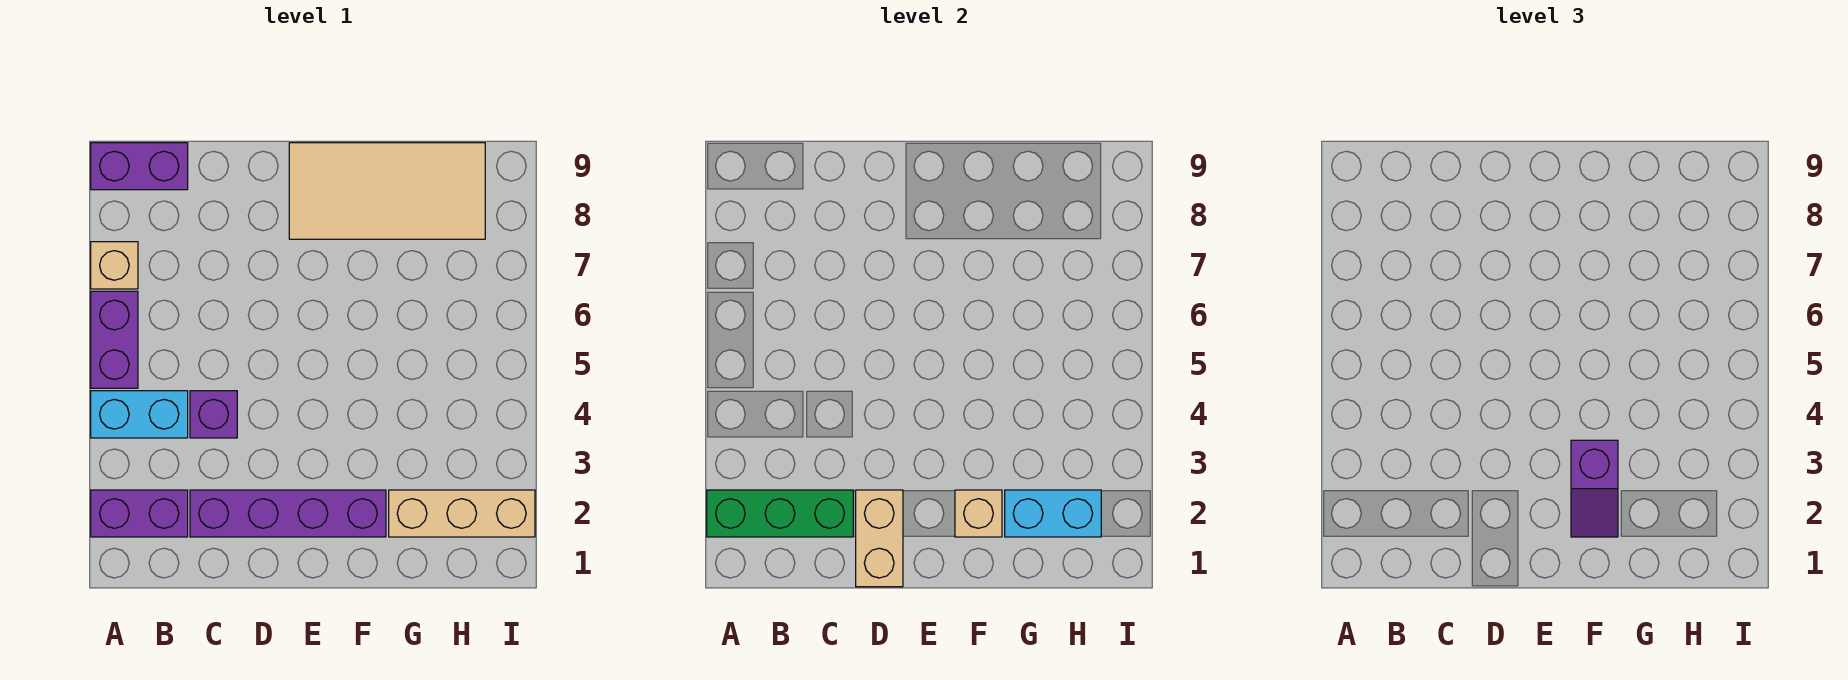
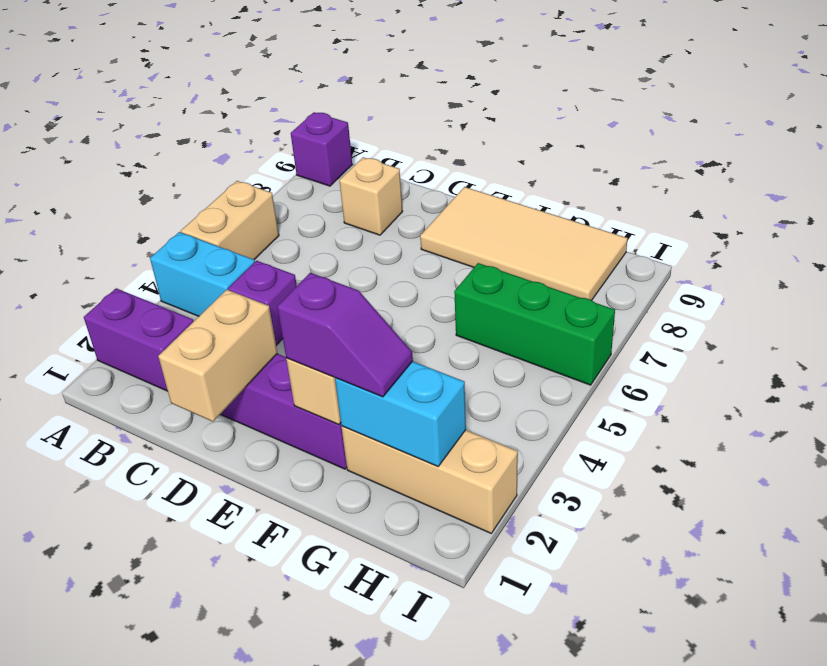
green 1x3 brick [707,490,853,537] -> green 1x3 brick moved to [454,263,615,385]
purple 1x2 brick [91,291,138,388] -> tan 1x2 brick [181,181,279,260]
tan 1x1 brick [91,242,138,289] -> tan 1x1 brick moved to [339,157,403,235]
purple 1x2 brick [91,143,188,190] -> purple 1x1 brick [291,112,352,186]
purple 1x2 slope [1571,440,1618,537] -> purple 1x2 slope turned to [277,273,413,397]

